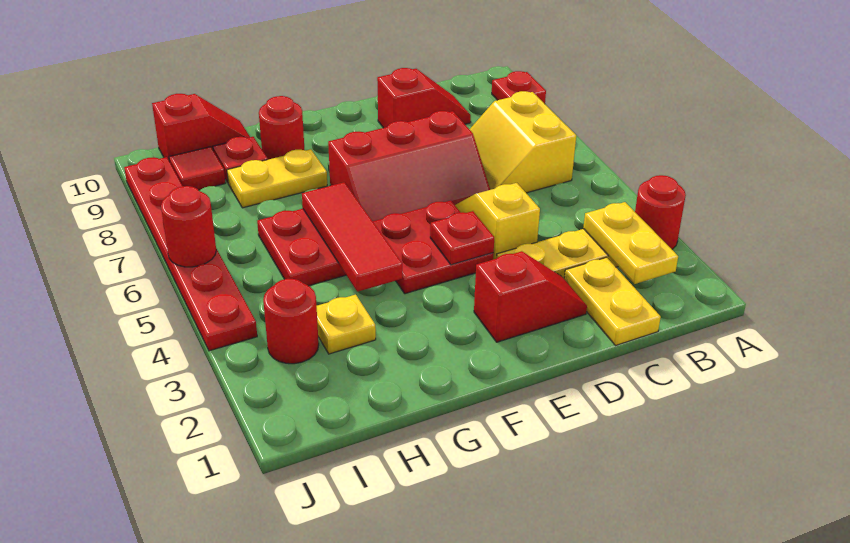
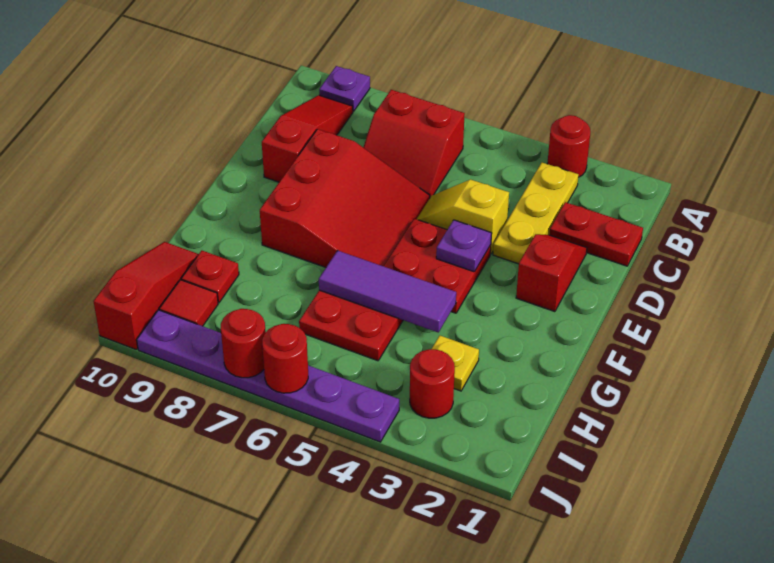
red 1x1 plate [492,71,546,104] -> purple 1x1 plate [319,66,370,111]
yellow 1x2 plate [583,202,678,284] -> none
yellow 2x2 slope [469,91,576,193] -> red 2x2 slope [363,90,465,197]
yellow 1x2 plate [564,257,661,346] -> red 1x2 plate [549,202,643,266]
red 1x2 slope [377,68,471,128] -> red 1x3 slope [262,95,353,182]
red 2x3 slope [328,111,490,221] -> red 3x3 slope [260,129,430,267]
red 1x1 plate [430,211,494,265] -> purple 1x1 plate [436,220,492,272]
red 1x3 tile [302,182,402,292] -> purple 1x3 tile [319,251,456,332]
yellow 1x2 plate [227,149,327,208] -> none
red 1x1 round brick [259,96,305,160] -> red 1x1 round brick moved to [221,309,266,378]
red 1x2 slope [152,94,250,162] -> red 1x3 slope [93,242,198,349]
red 1x6 plate [124,157,257,351] -> purple 1x6 plate [137,310,399,442]

